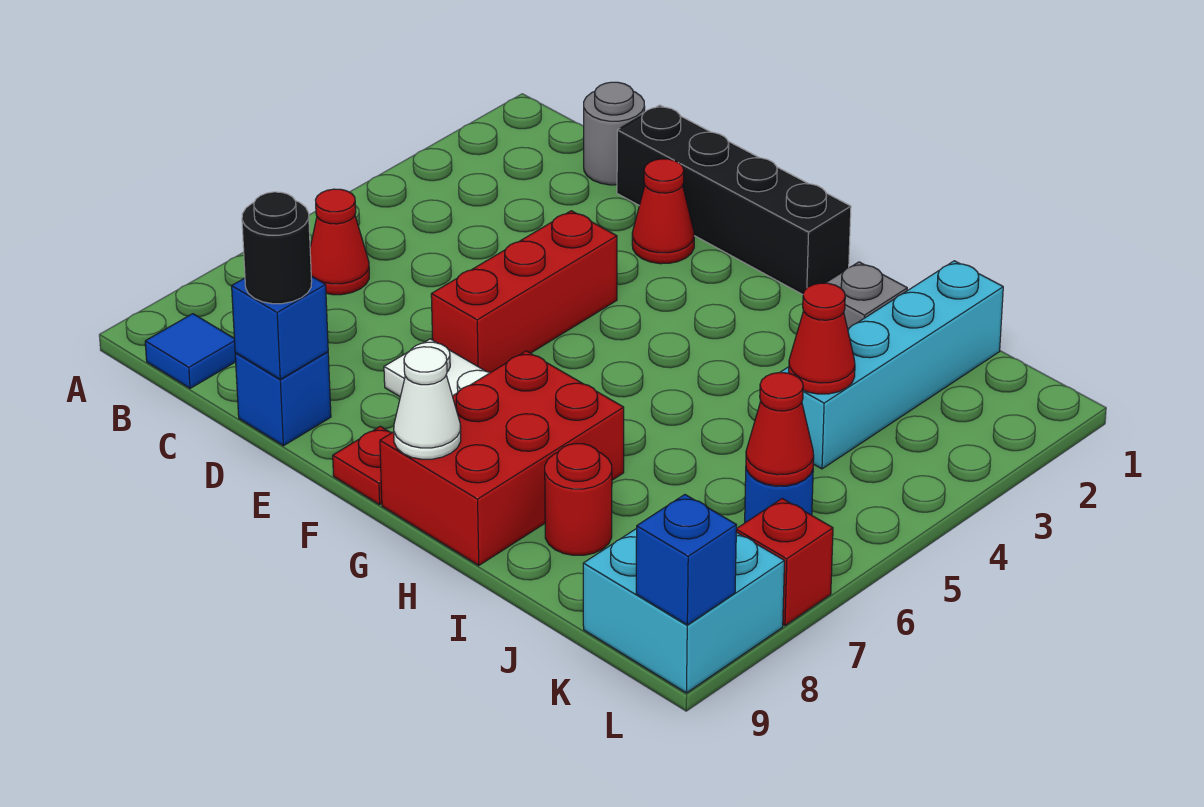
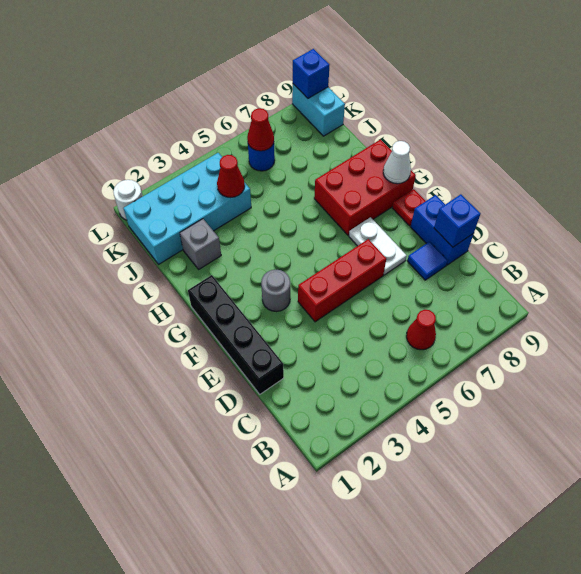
blue 1x1 tile [145,314,236,388] -> blue 1x1 tile moved to [407,242,448,280]
grey 1x1 round brick [584,82,645,185] -> grey 1x1 round brick moved to [261,270,290,311]
blue 1x1 brick [235,352,331,446] -> blue 1x2 brick [411,195,474,265]
black 1x1 round brick [242,192,312,304] -> none
red 1x1 cone [632,159,694,264] -> none
red 1x1 round brick [545,444,612,555] -> none
cyan 1x4 brick [780,261,1003,469] -> cyan 2x4 brick [124,153,251,264]
cyan 2x2 brick [583,528,784,693] -> cyan 1x2 brick [292,84,345,136]
none -> white 1x1 round brick [113,180,143,220]
red 1x1 brick [736,499,833,625] -> none

